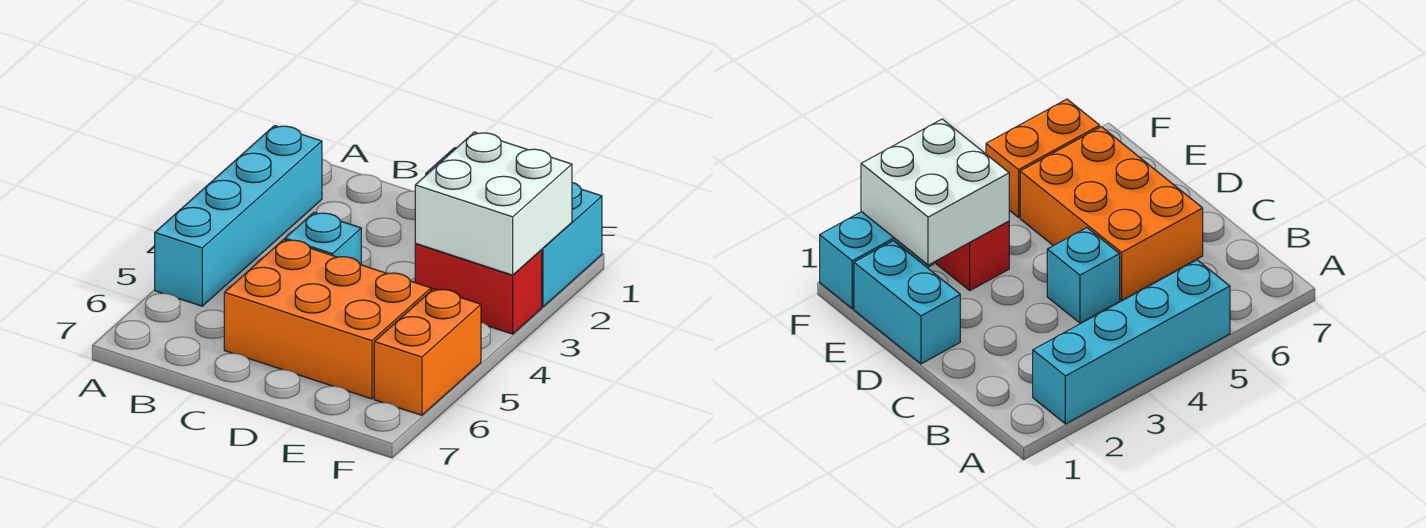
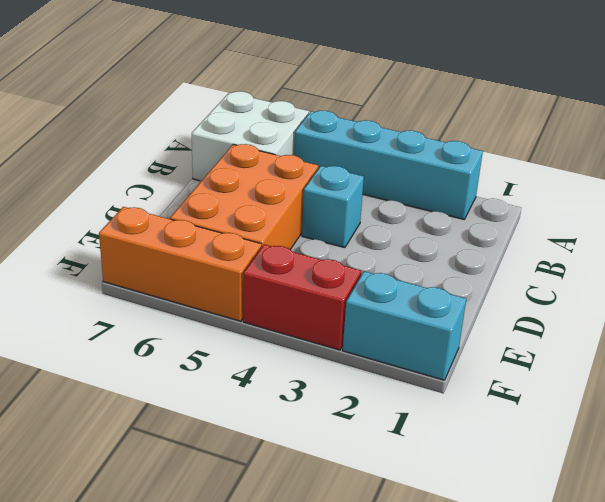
cyan 1x2 brick [854,241,960,364] -> none
white 2x2 brick [415,132,572,275] -> white 2x2 brick moved to [192,91,309,181]
red 1x2 brick [415,244,542,334] -> red 1x2 brick turned to [243,244,361,350]
orange 1x2 brick [374,289,481,415] -> orange 1x3 brick [99,207,262,321]

